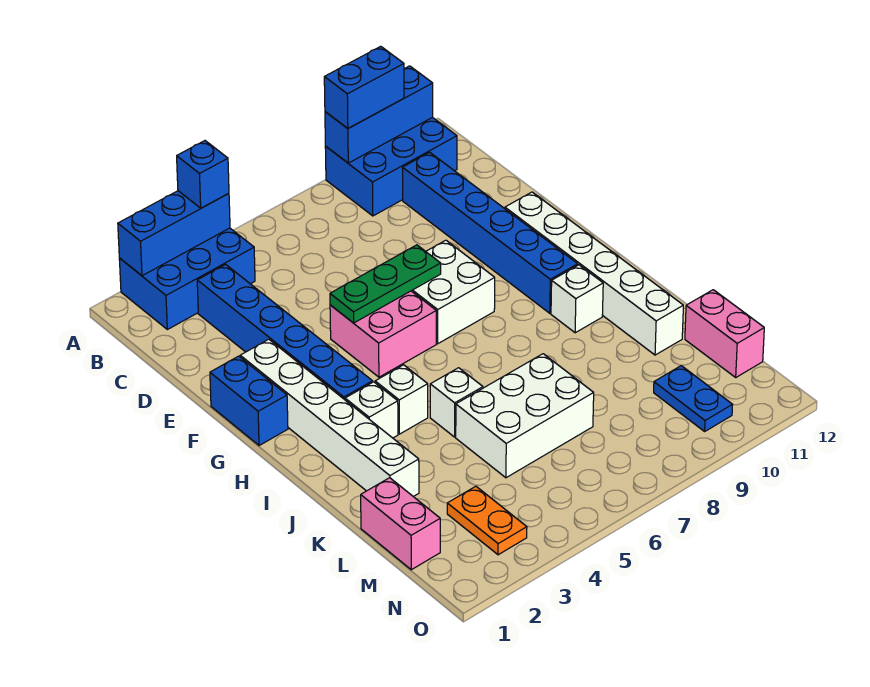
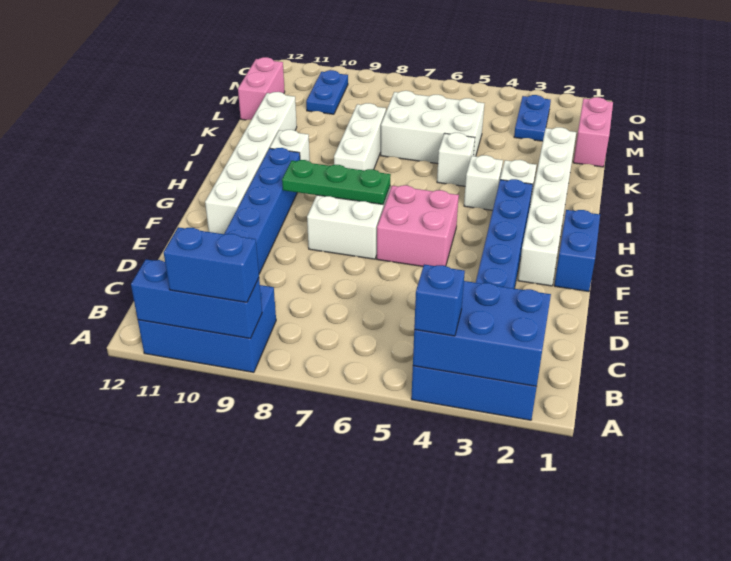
blue 1x3 brick [118,191,230,276] -> blue 2x3 brick [413,281,551,386]
green 1x3 plate [330,245,441,323] -> green 1x3 plate moved to [282,160,391,204]
none -> white 1x3 brick [334,103,386,171]
orange 1x2 plate [447,486,527,555] -> blue 1x2 plate [514,95,551,141]

